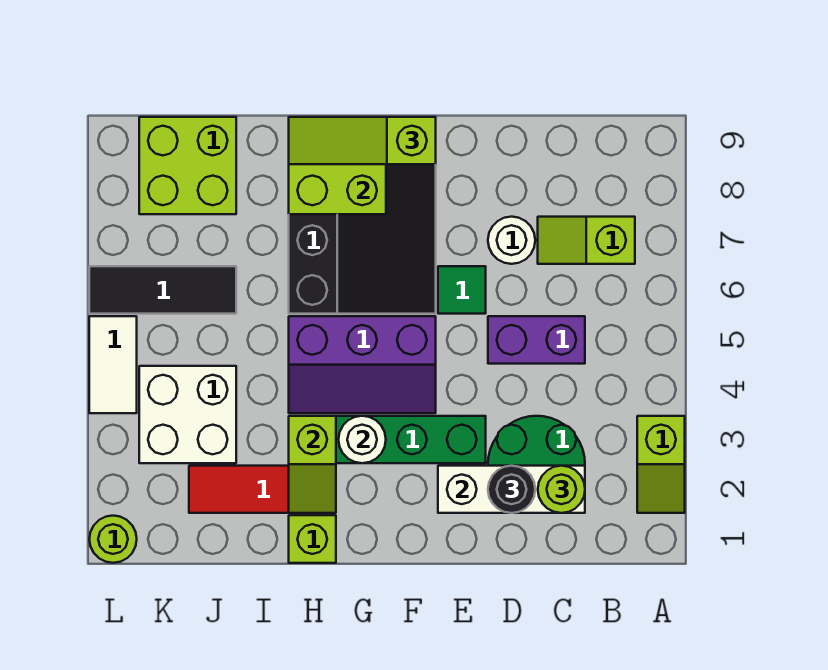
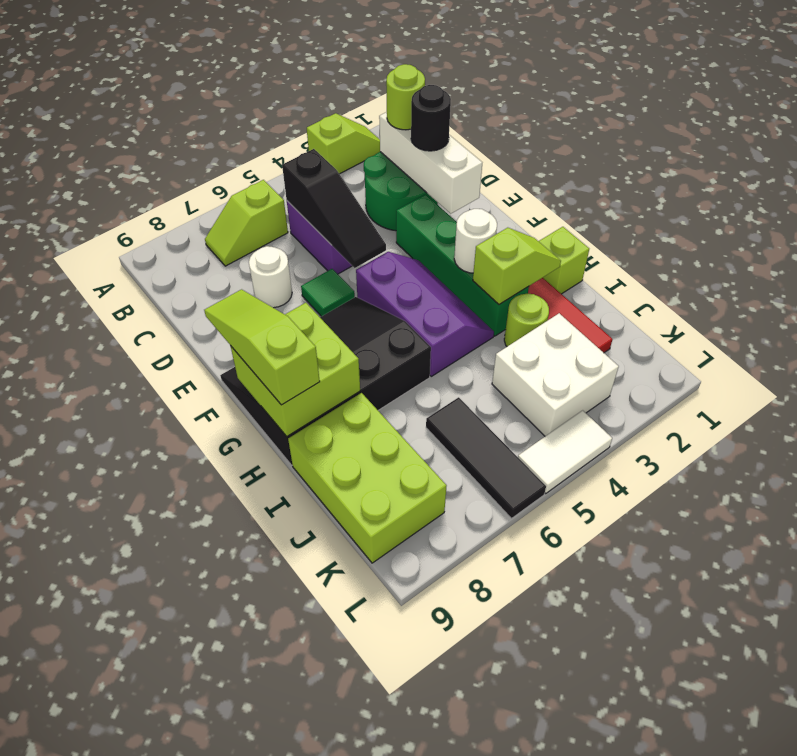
lime 1x2 slope [538,217,635,264] -> lime 1x2 slope turned to [205,180,288,266]
none -> black 1x3 slope [282,149,386,268]
lime 1x3 slope [289,117,436,164] -> lime 1x3 slope turned to [204,289,320,405]
lime 2x2 brick [139,117,236,214] -> lime 2x3 brick [288,393,446,563]
lime 1x1 round brick [89,516,137,563] -> lime 1x1 round brick moved to [504,294,549,346]

